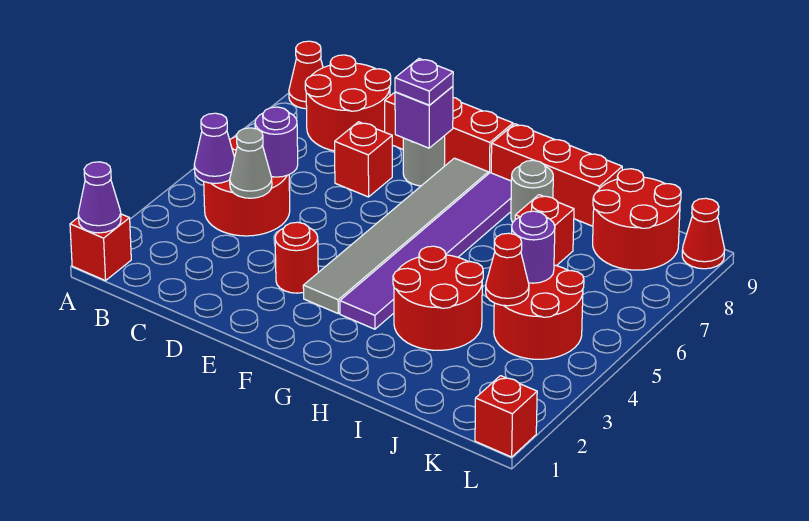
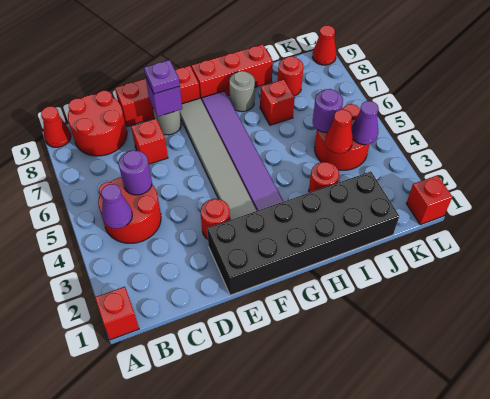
purple 1x1 cone [78,162,121,233] -> purple 1x1 cone moved to [351,101,379,145]
grey 1x1 cone [230,128,272,198] -> none
none -> black 2x6 brick [207,171,399,295]
red 2x2 round brick [393,246,483,350] -> red 1x1 round brick [309,162,339,193]
red 2x2 round brick [593,169,681,270] -> red 1x1 round brick [278,56,303,96]

